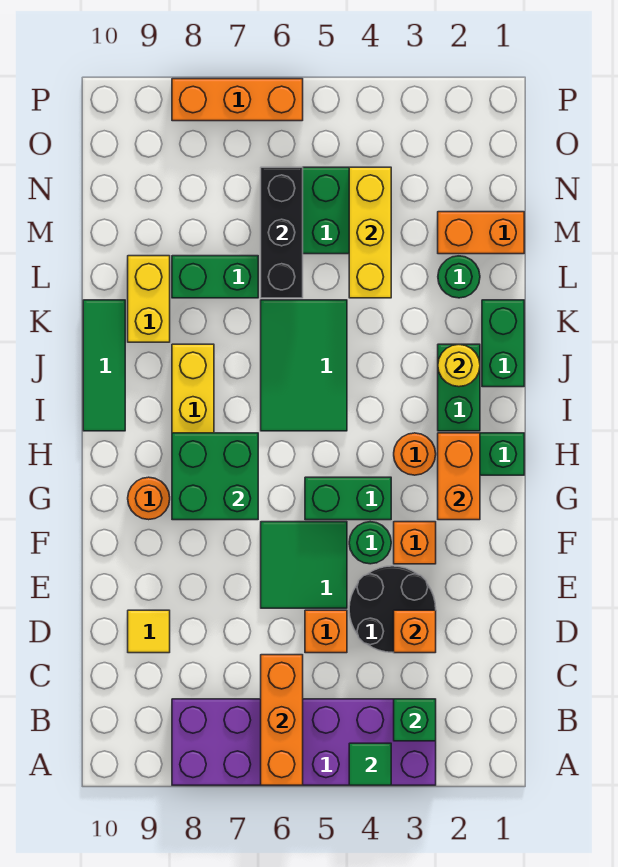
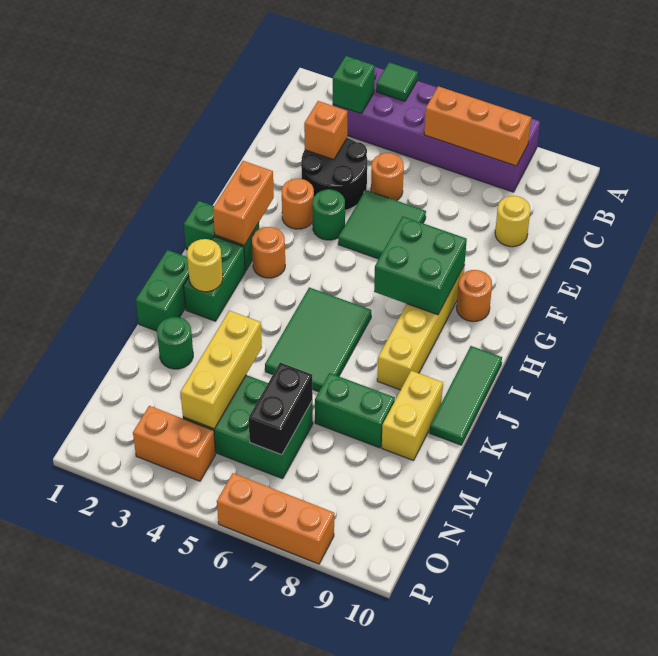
orange 1x3 brick [261,655,303,785] -> orange 1x3 brick turned to [424,86,531,166]
orange 1x1 brick [305,610,347,653] -> orange 1x1 round brick [371,153,404,201]
yellow 1x1 tile [128,610,170,653] -> yellow 1x1 round brick [495,196,531,247]
orange 1x1 brick [394,522,436,564] -> orange 1x1 round brick [282,179,314,229]
green 1x2 brick [305,477,391,520] -> none
black 1x3 brick [261,167,303,298] -> black 1x2 brick [248,363,313,455]
orange 1x2 brick [438,212,524,254] -> orange 1x2 brick moved to [133,406,216,481]

